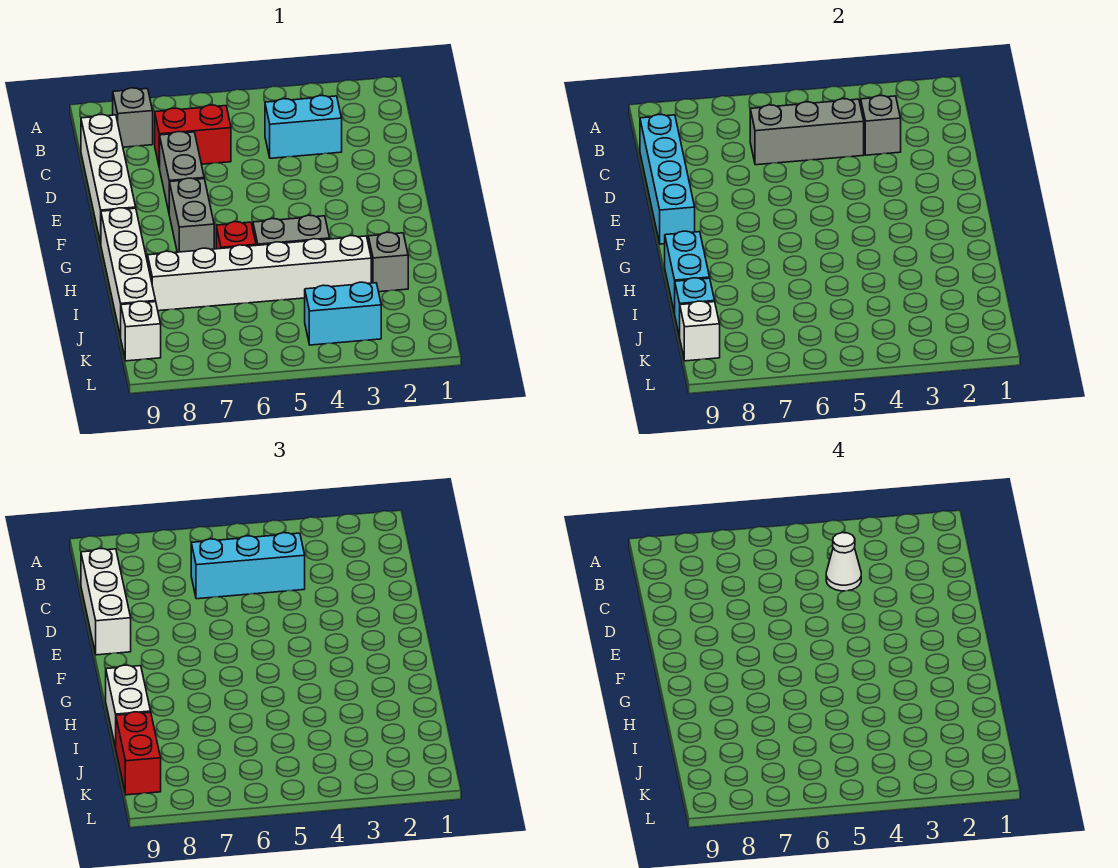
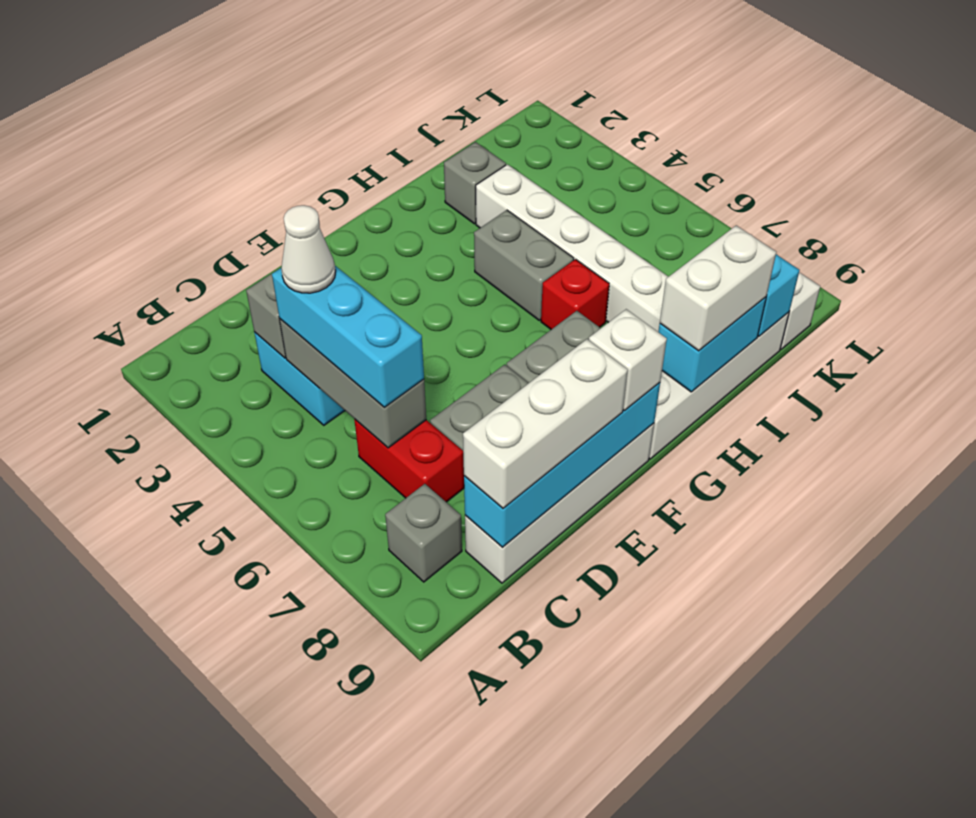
red 1x2 brick [116,712,161,795] -> none
cyan 1x2 brick [305,282,381,345] -> none
white 1x1 brick [680,301,720,361] -> white 1x1 brick moved to [589,309,667,411]

